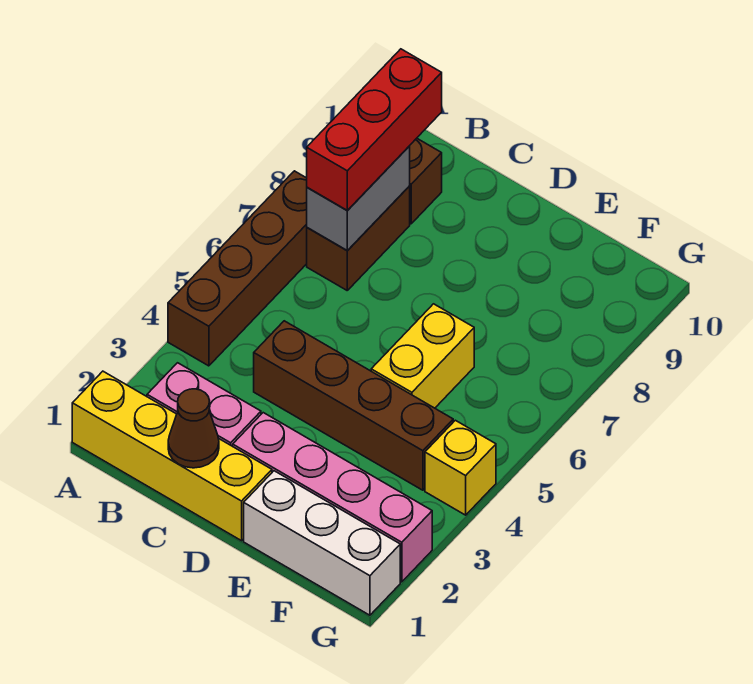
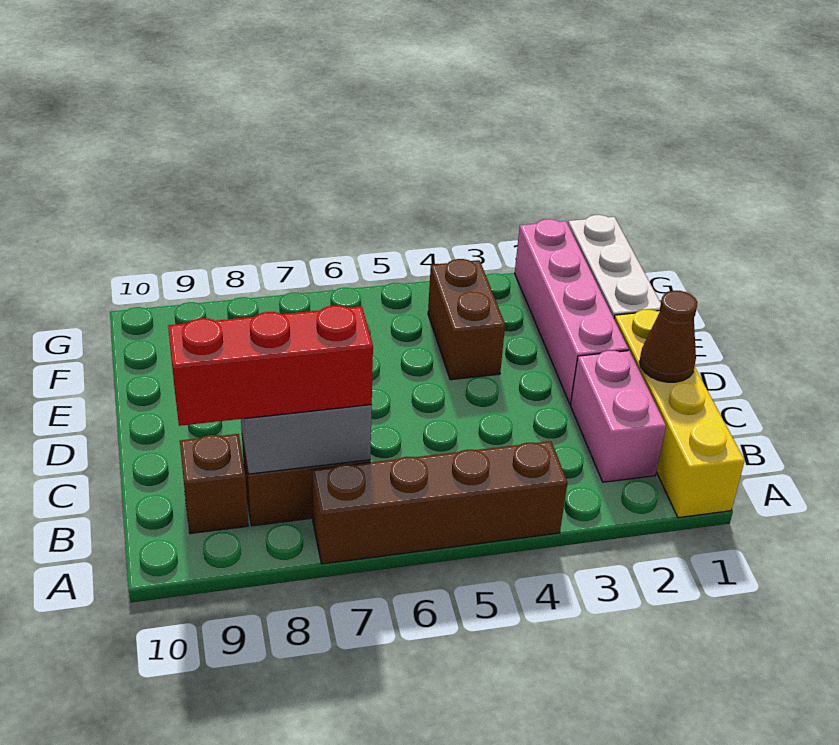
brown 1x4 brick [254,321,453,490] -> brown 1x2 brick [428,259,505,380]
yellow 1x2 brick [371,304,474,408] -> none
yellow 1x1 brick [425,420,496,515] -> none

